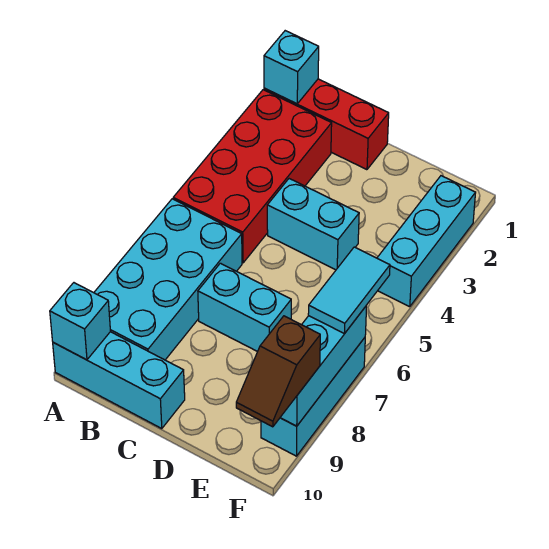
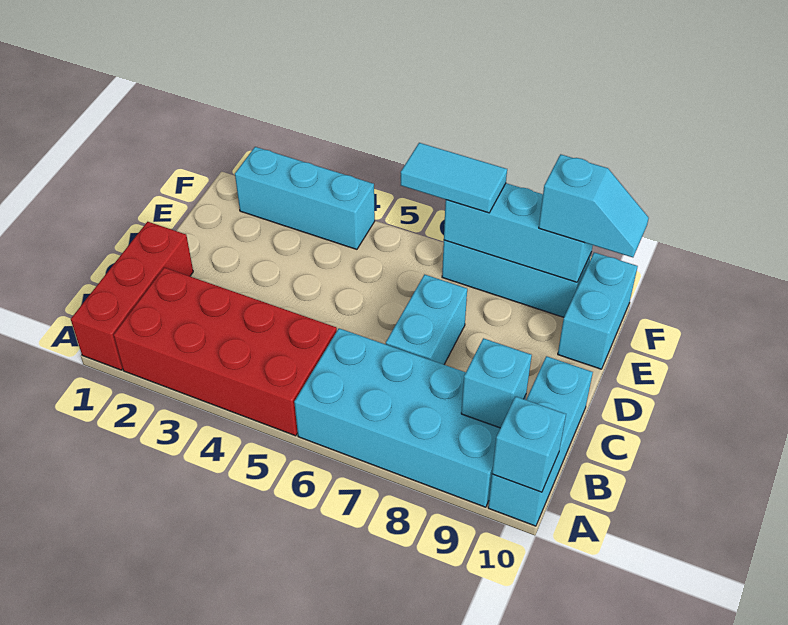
cyan 1x1 brick [264,31,319,104] -> cyan 1x1 brick moved to [461,338,532,428]
cyan 1x2 brick [267,179,359,270] -> cyan 1x2 brick moved to [558,252,638,369]
brown 1x2 slope [236,316,320,427] -> cyan 1x2 slope [539,154,649,257]

